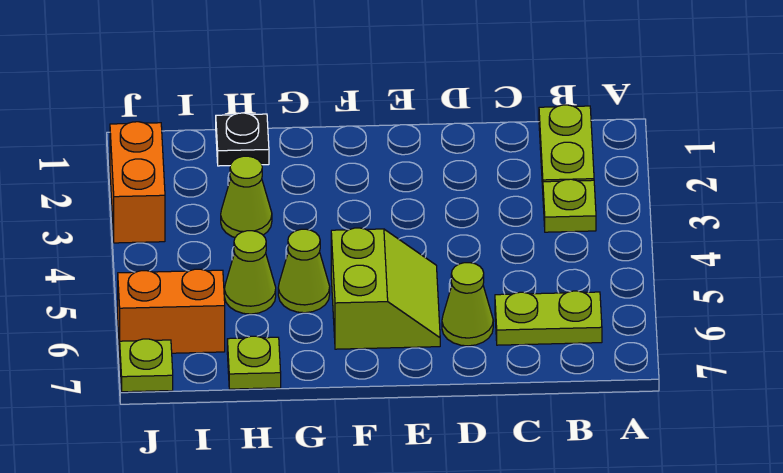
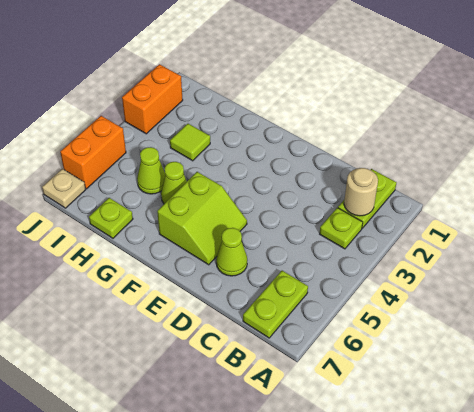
none -> tan 1x1 round brick [344,168,378,216]
lime 1x2 plate [495,291,602,345] -> lime 1x2 plate turned to [243,271,308,338]
black 1x1 plate [216,113,269,166] -> none
lime 1x1 cone [221,156,272,237] -> lime 1x1 tile [170,124,210,161]
orange 1x2 brick [118,269,225,353] -> orange 1x2 brick turned to [60,116,126,189]
lime 1x1 plate [120,339,173,392] -> tan 1x1 plate [42,169,86,208]

